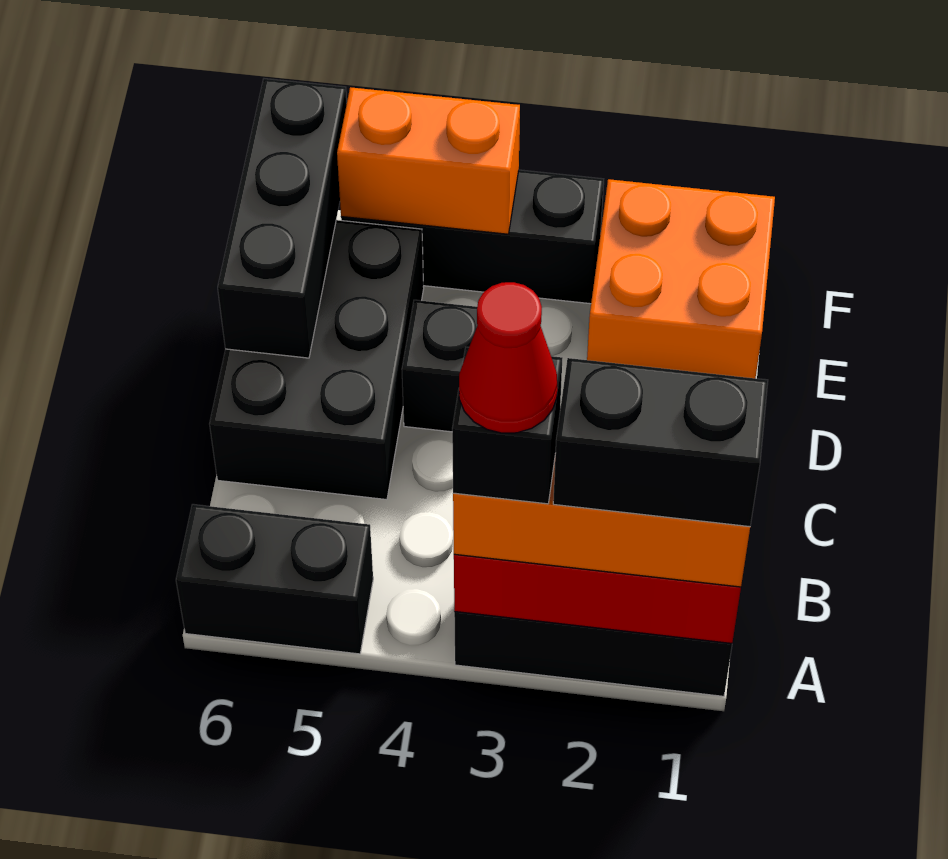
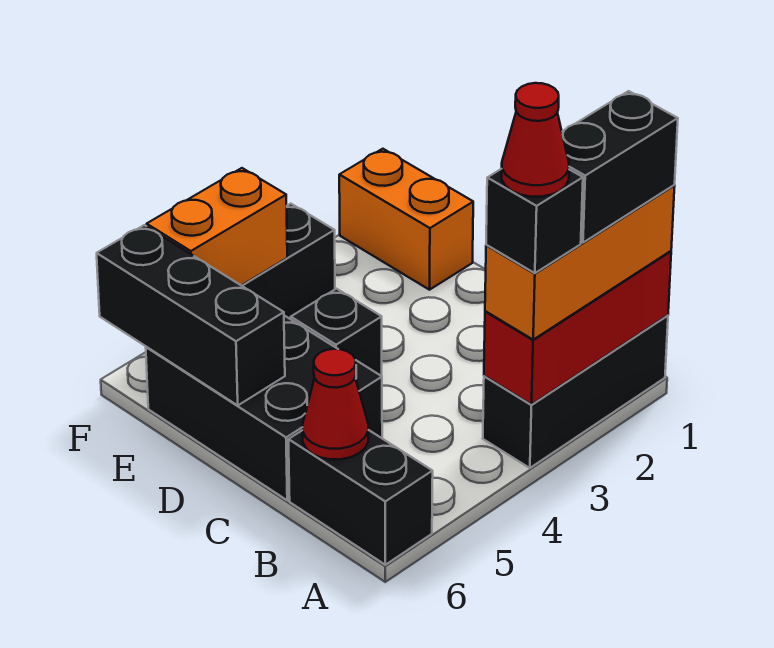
black 1x2 brick [176,504,373,654] -> black 1x2 brick turned to [288,430,433,565]
none -> red 1x1 cone [302,349,368,459]
orange 2x2 brick [587,179,775,378] -> orange 1x2 brick [339,149,473,290]

